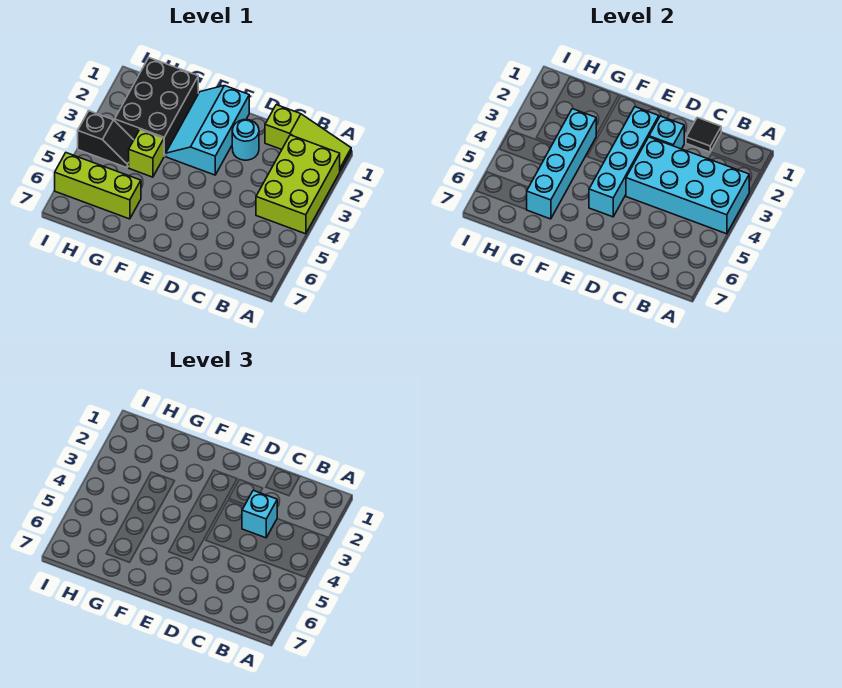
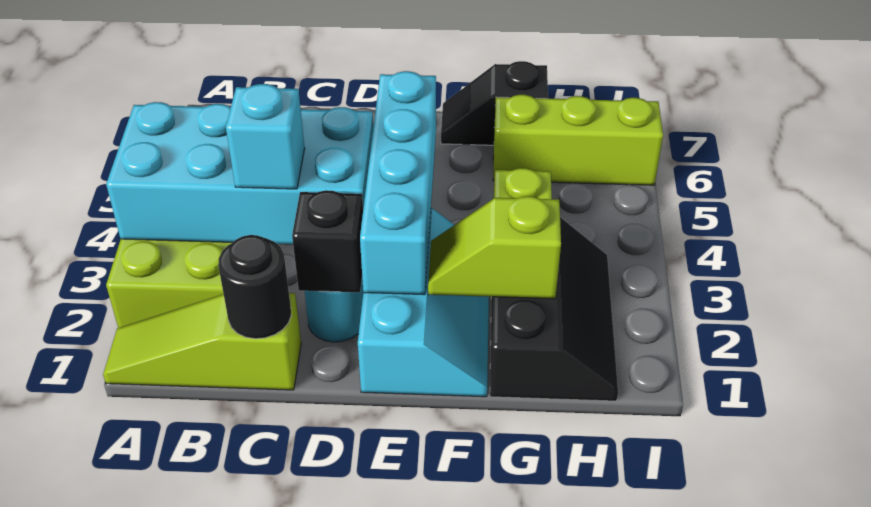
black 1x1 tile [686,118,721,152] -> black 1x1 round brick [218,235,291,339]
cyan 1x1 brick [649,116,684,149] -> black 1x1 brick [292,190,363,292]
none -> lime 1x2 slope [428,196,561,299]
black 2x3 brick [115,58,198,156] -> black 2x3 slope [490,217,618,401]
cyan 1x4 brick [527,109,596,219] -> none
black 1x2 slope [78,111,133,168] -> black 1x2 slope moved to [441,61,548,145]

